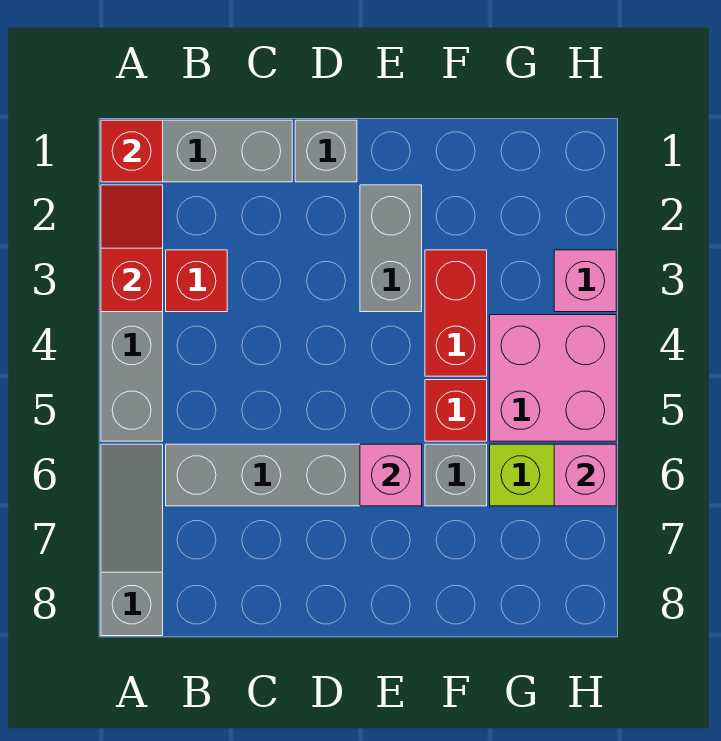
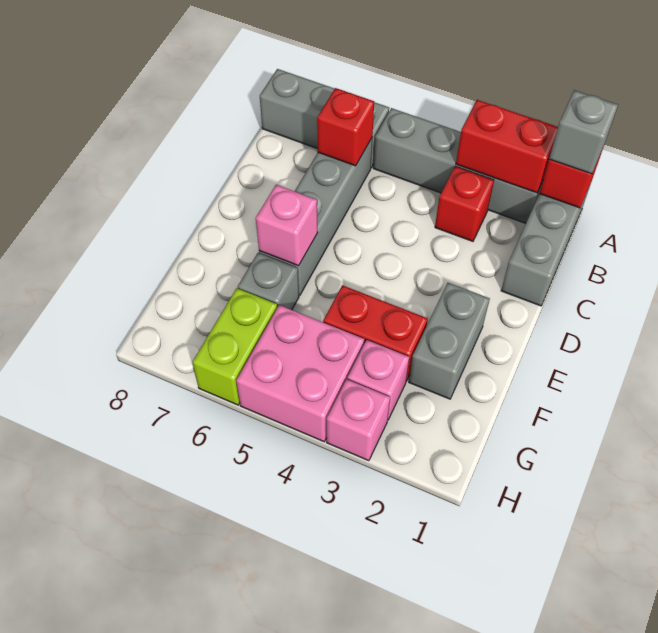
red 1x2 slope [101,185,163,312] -> red 1x2 brick [456,100,558,193]
grey 1x3 slope [101,444,163,636] -> grey 1x3 brick [260,69,389,168]
grey 1x1 brick [295,120,357,182] -> grey 1x1 brick moved to [549,90,618,174]
grey 1x2 brick [360,185,422,312] -> grey 1x2 brick turned to [409,283,490,399]
red 1x1 brick [425,380,487,441] -> red 1x1 brick moved to [317,88,374,166]
pink 1x1 brick [554,444,616,506] -> pink 1x1 brick moved to [347,340,409,419]

